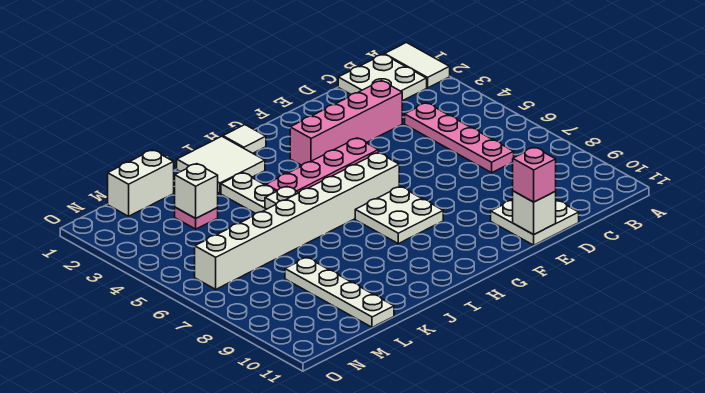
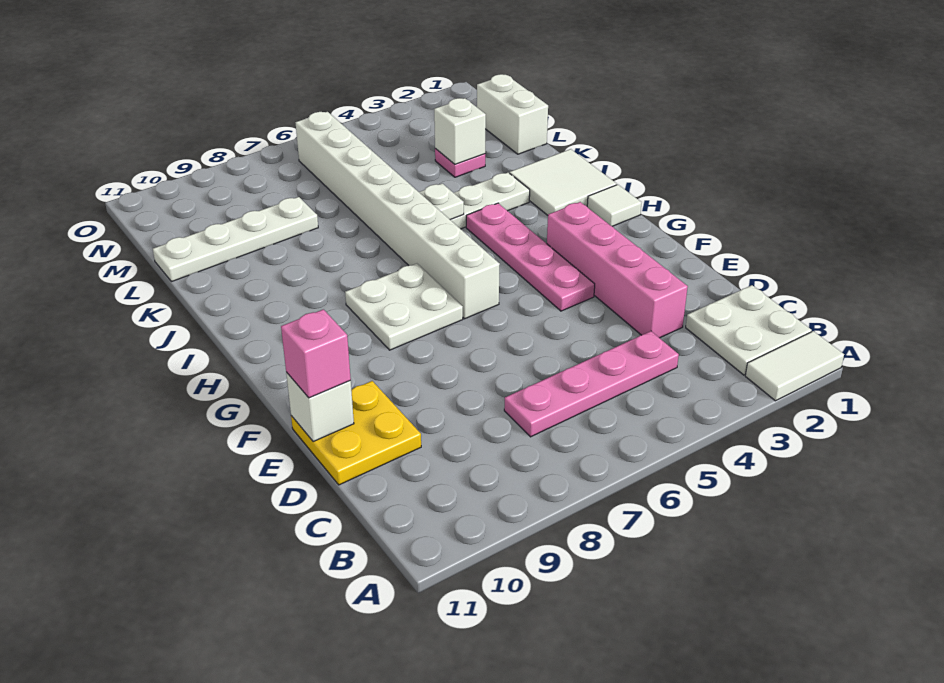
white 2x2 plate [491,200,579,245] -> yellow 2x2 plate [291,381,421,485]

